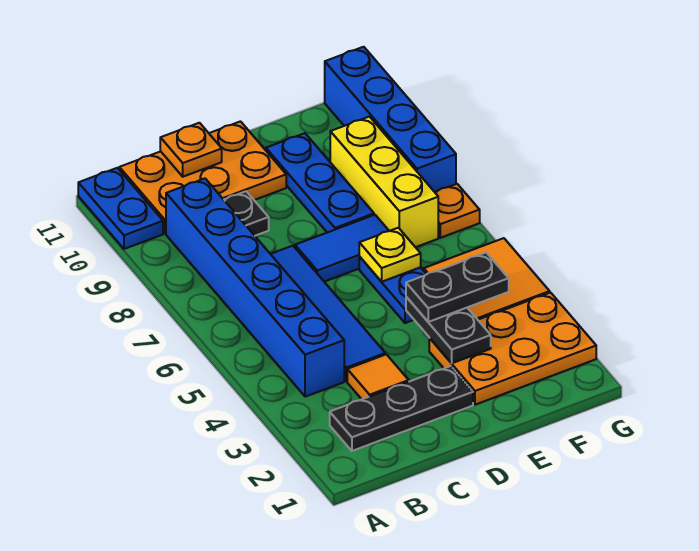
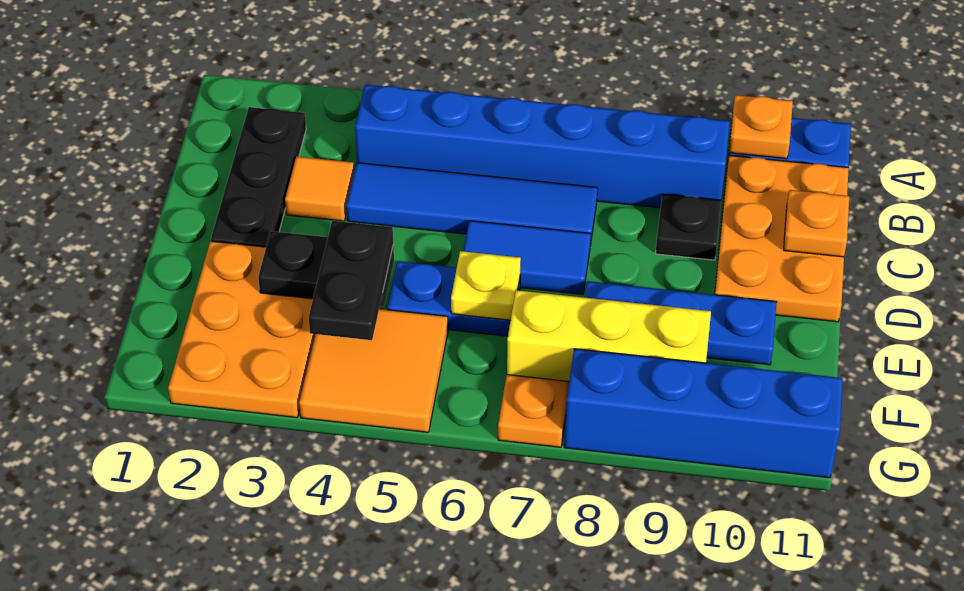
none -> orange 1x1 plate [729,95,793,159]
blue 1x2 tile [295,215,389,282] -> blue 1x2 tile turned to [463,221,591,294]

